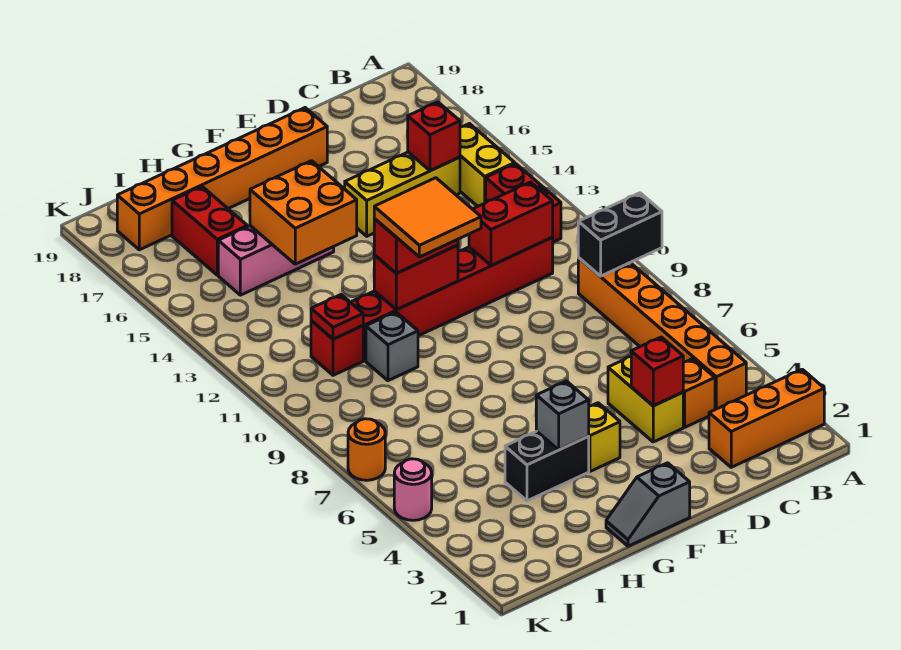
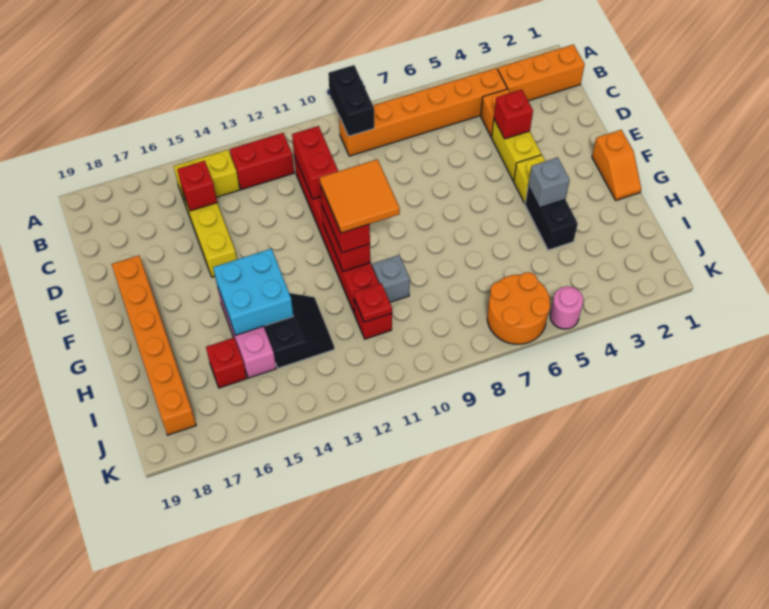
orange 1x3 brick [709,369,824,467] -> orange 1x3 brick turned to [498,45,585,101]
yellow 1x2 brick [608,356,683,442] -> yellow 1x2 brick turned to [492,120,541,181]
grey 1x2 slope [606,463,690,546] -> orange 1x2 slope [592,130,641,200]
orange 2x2 brick [250,161,357,264] -> cyan 2x2 brick [213,249,293,335]
none -> black 2x2 slope [264,293,334,368]
red 1x2 brick [172,187,247,275] -> red 1x1 brick [206,338,247,388]
orange 1x1 round brick [348,419,385,480] -> orange 2x2 round brick [487,272,550,344]

